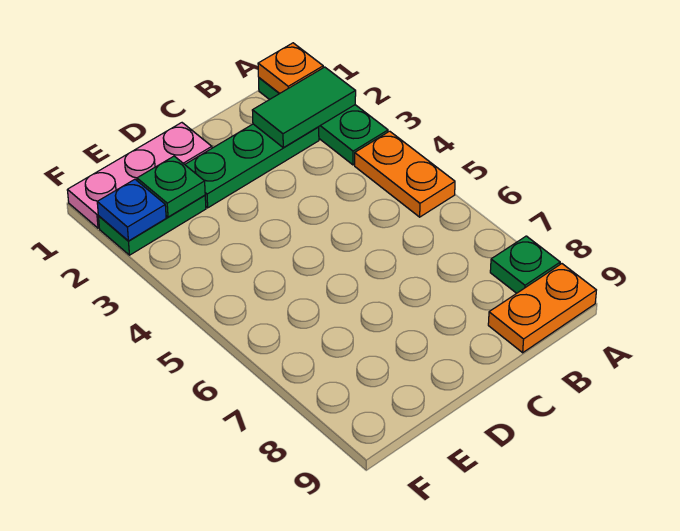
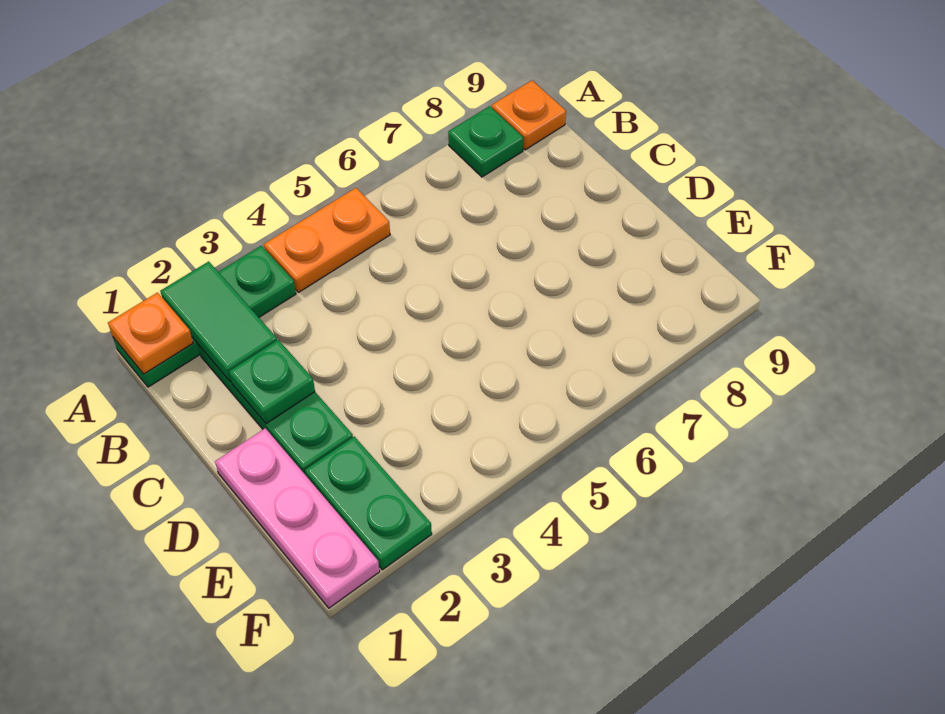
orange 1x2 plate [488,264,596,353] -> orange 1x1 plate [492,80,566,150]
green 1x1 plate [137,156,205,217] -> green 1x1 plate moved to [229,340,315,424]
blue 1x1 plate [97,179,166,241] -> none

